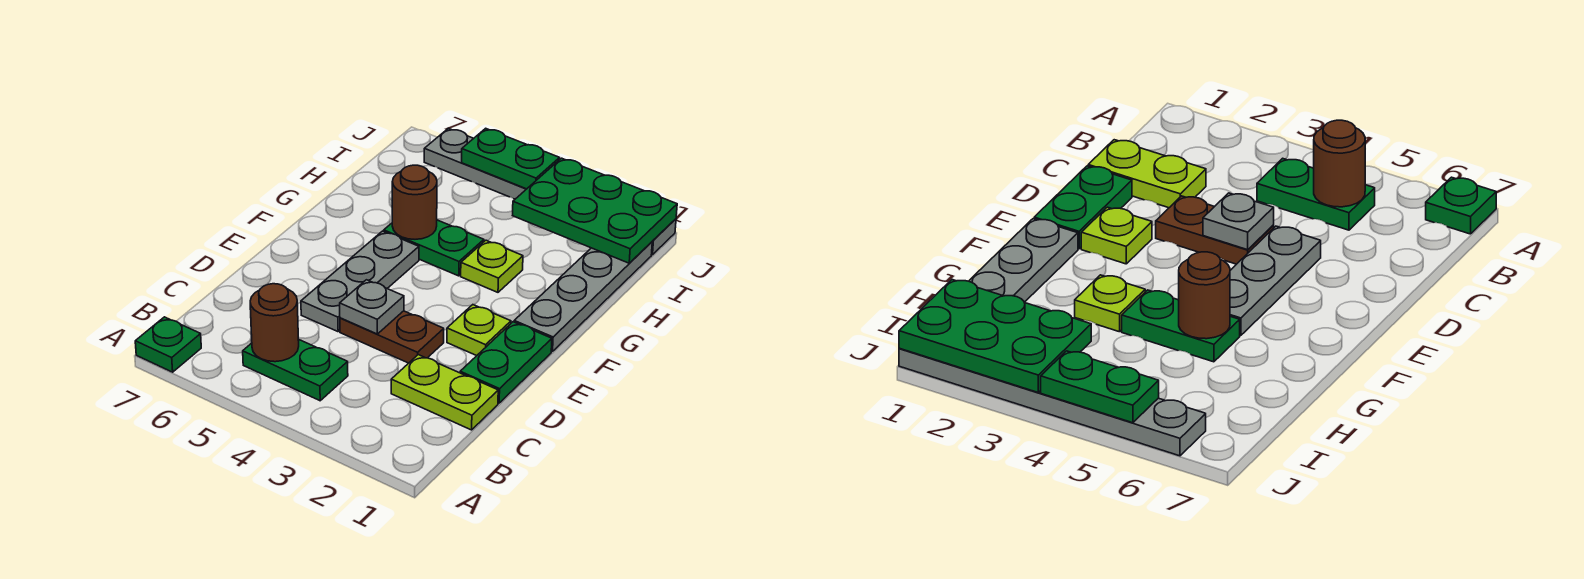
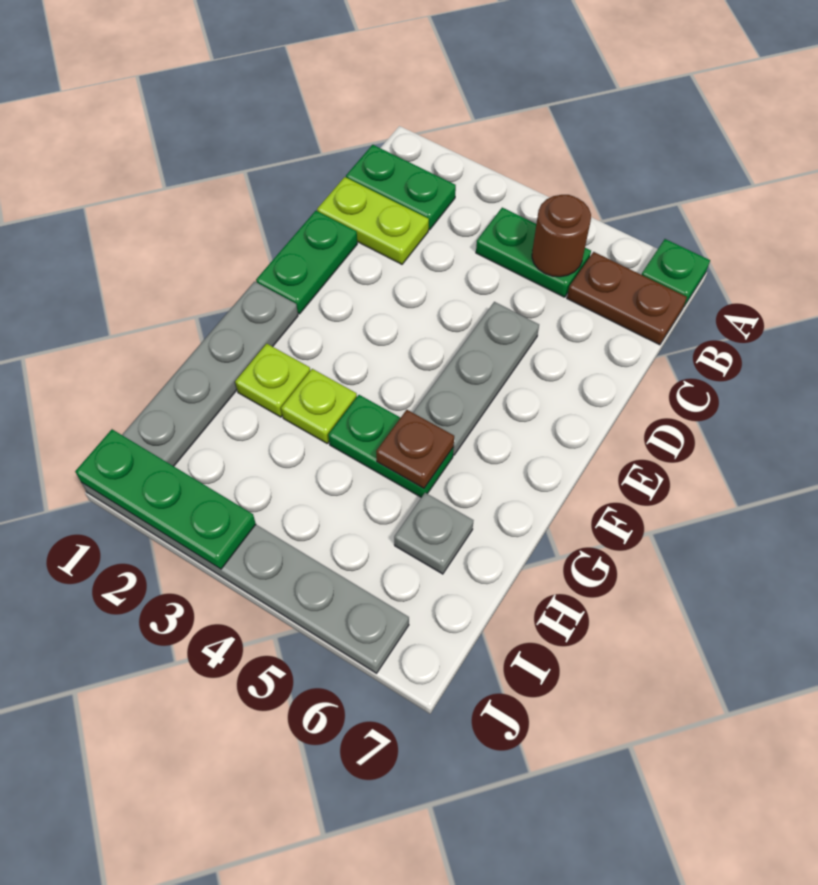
brown 1x2 plate [340,311,444,363] -> brown 1x2 plate moved to [567,252,687,345]
grey 1x1 plate [340,280,404,334] -> grey 1x1 plate moved to [394,493,474,574]
lime 1x1 plate [447,305,511,356] -> lime 1x1 plate moved to [235,344,310,417]
brown 1x1 round brick [392,165,437,239] -> brown 1x1 plate [376,410,454,488]
green 2x3 plate [513,158,677,263] -> green 1x3 plate [75,429,256,569]
green 1x2 plate [462,128,559,189] -> green 1x2 plate moved to [346,145,456,230]

